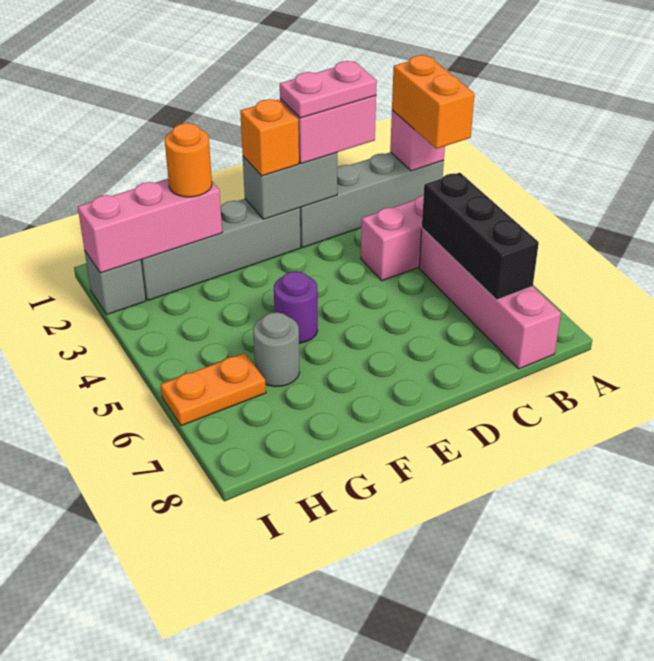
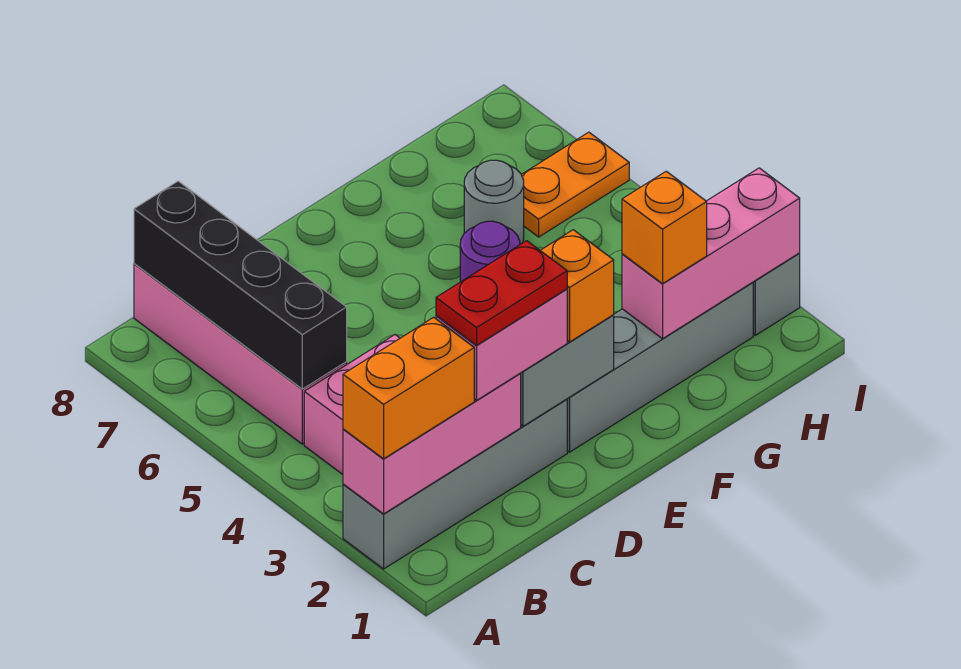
pink 1x1 brick [390,110,445,171] -> pink 1x3 brick [343,374,521,514]
orange 1x2 brick [392,55,475,149] -> orange 1x2 brick turned to [343,317,474,459]
black 1x3 brick [422,173,539,300] -> black 1x4 brick [134,181,347,389]
pink 1x2 plate [280,61,377,118] -> red 1x2 plate [436,241,567,345]
orange 1x1 round brick [165,123,212,197] -> orange 1x1 brick [622,171,707,284]

